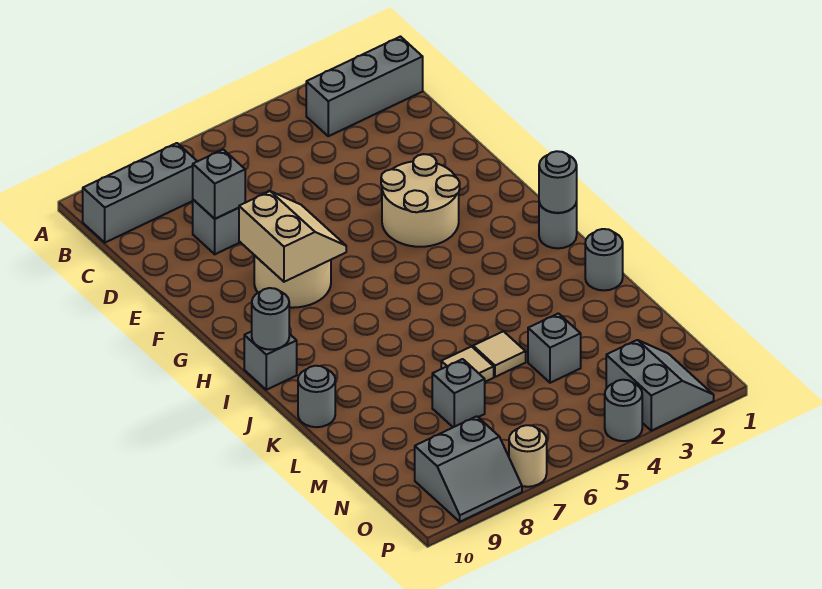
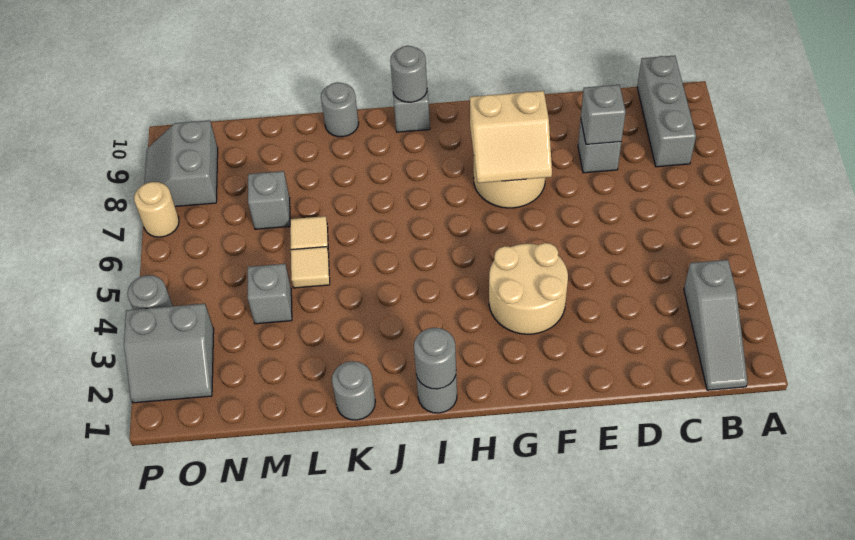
grey 1x3 brick [306,37,423,136] -> grey 1x3 slope [684,260,748,390]

